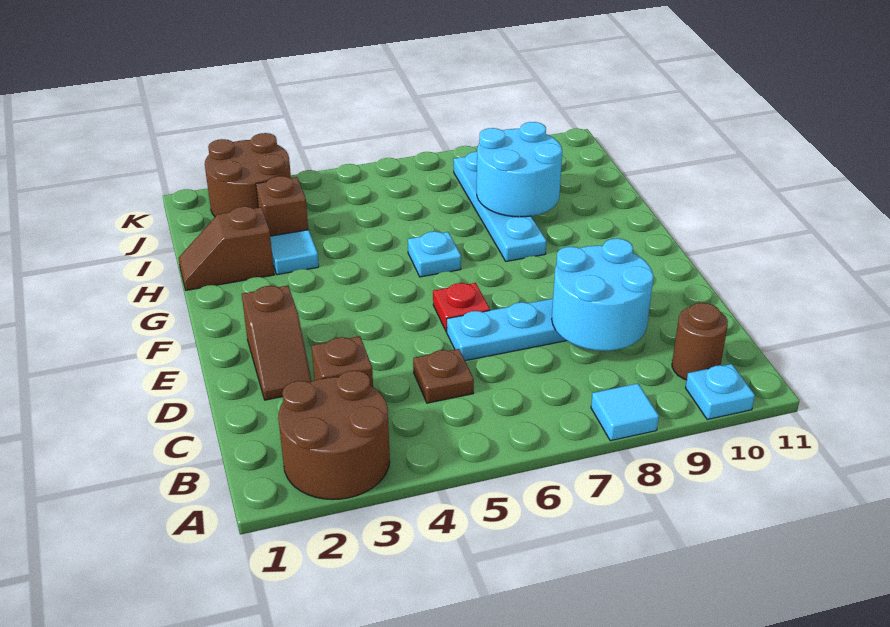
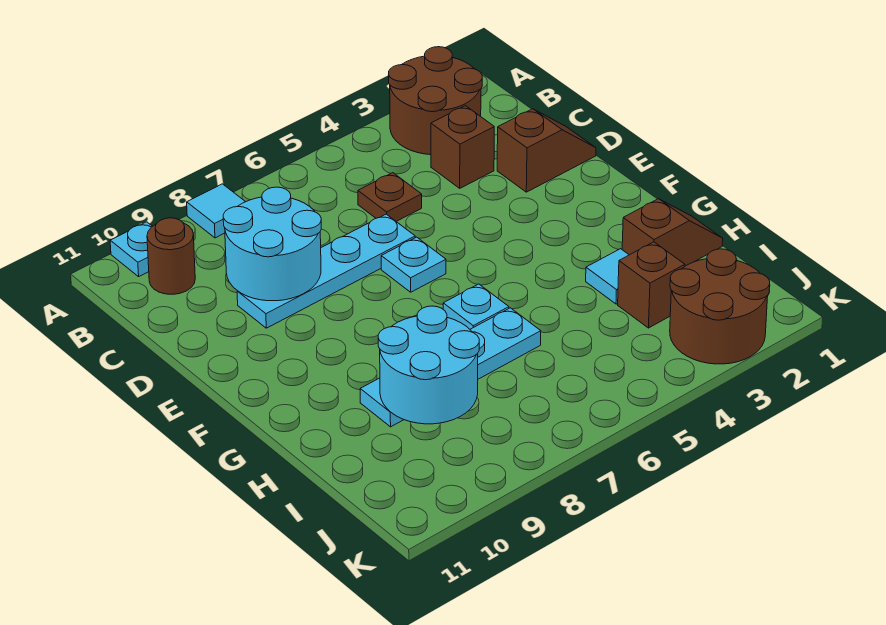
brown 1x2 slope [242,286,311,400] -> brown 1x2 slope turned to [497,109,596,192]
red 1x1 plate [433,283,490,332] -> cyan 1x1 plate [381,237,446,292]
cyan 1x4 plate [454,152,546,261] -> cyan 1x4 plate turned to [360,308,541,427]

